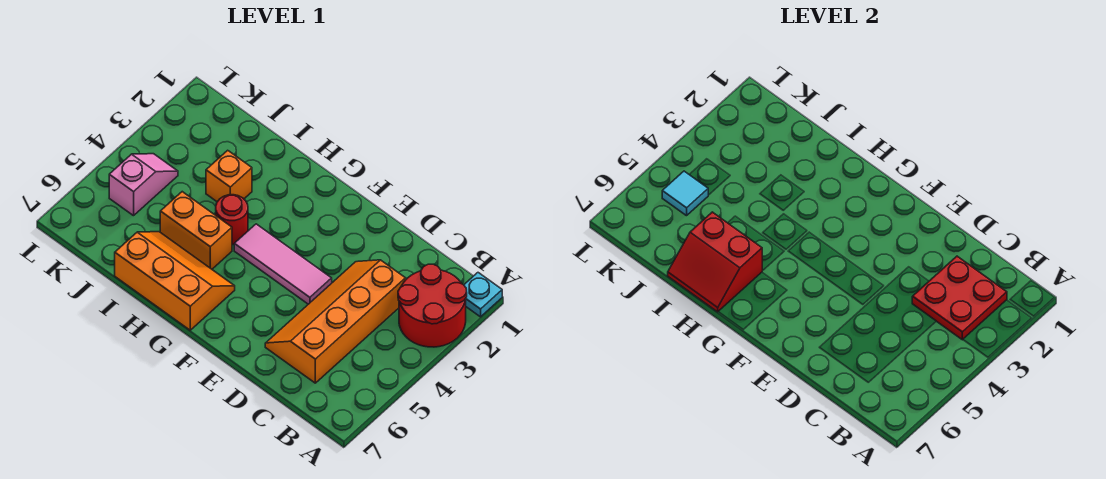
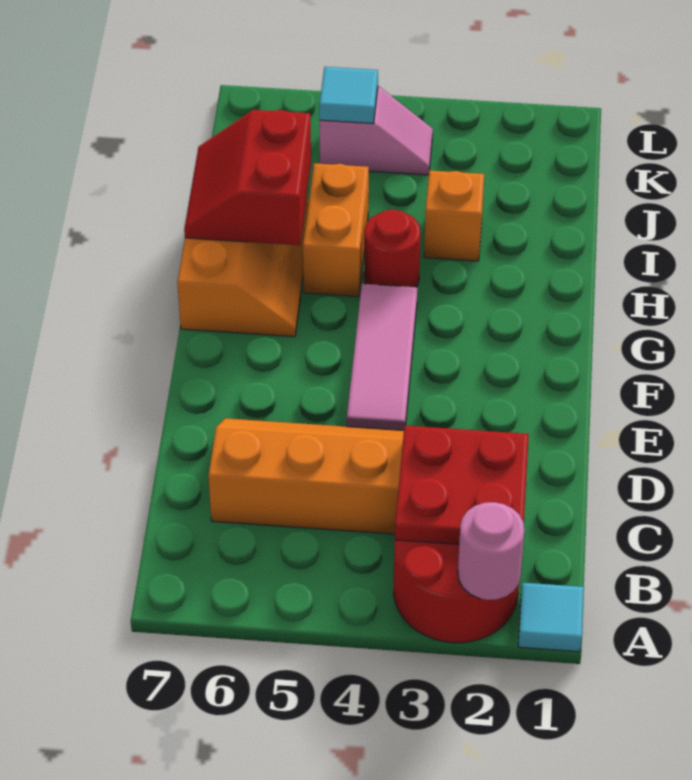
cyan 1x1 plate [464,273,502,317] -> cyan 1x1 tile [518,583,584,652]
none -> pink 1x1 round brick [458,502,524,600]

